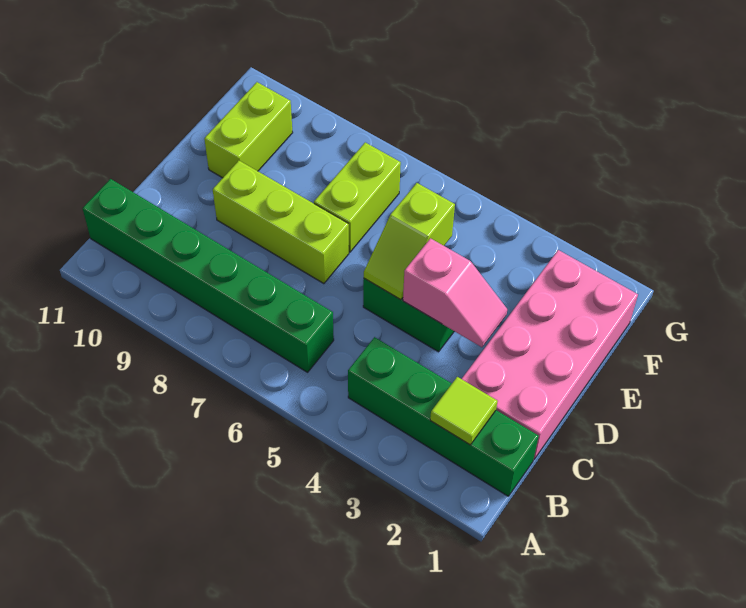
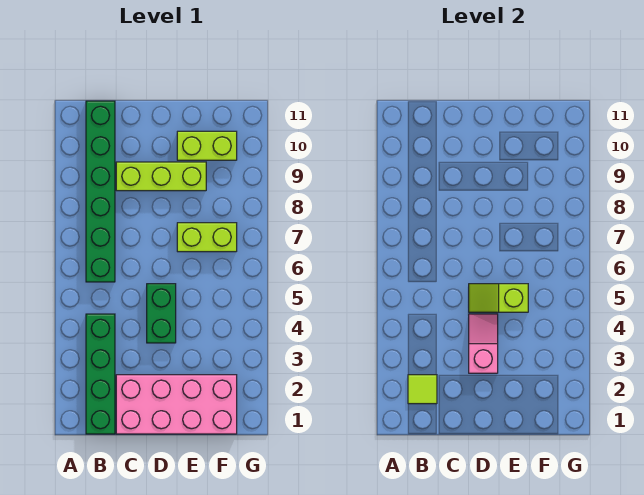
pink 1x2 slope [403,238,507,347] -> pink 1x2 slope turned to [469,314,498,373]
lime 1x3 brick [213,161,349,284] -> lime 1x3 brick turned to [116,162,206,191]

